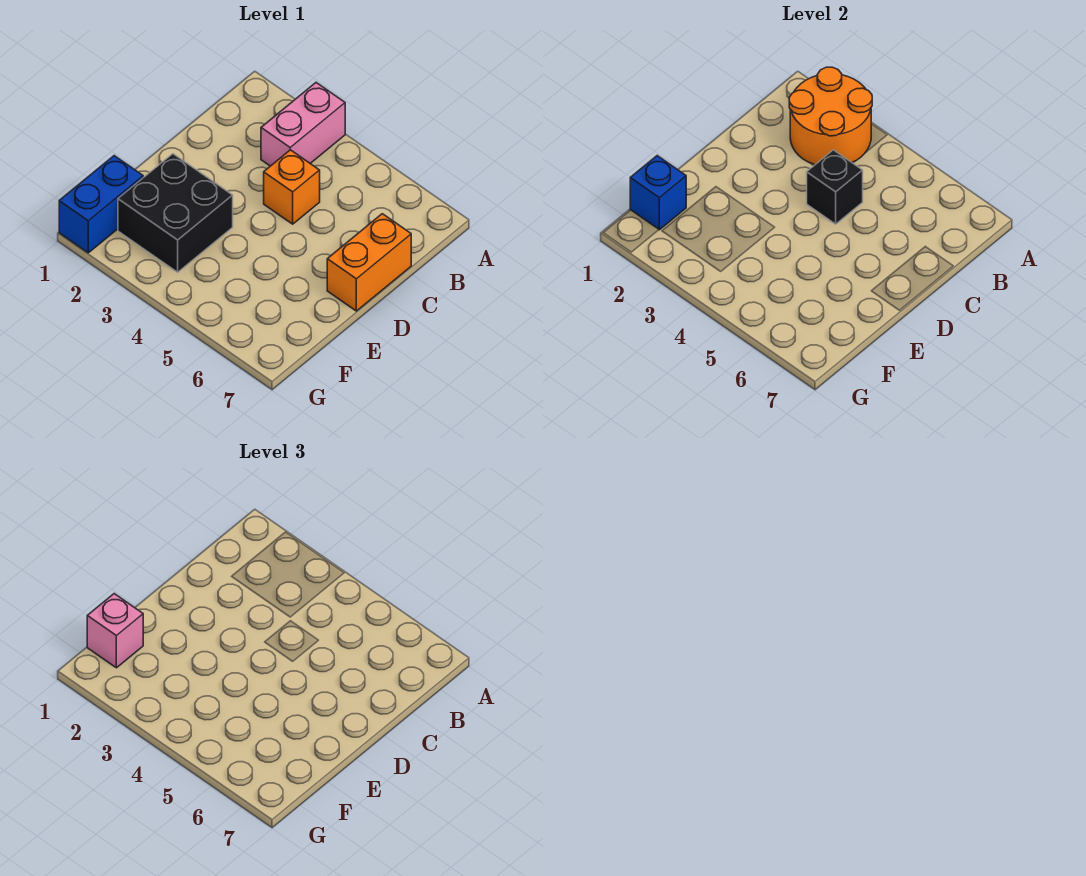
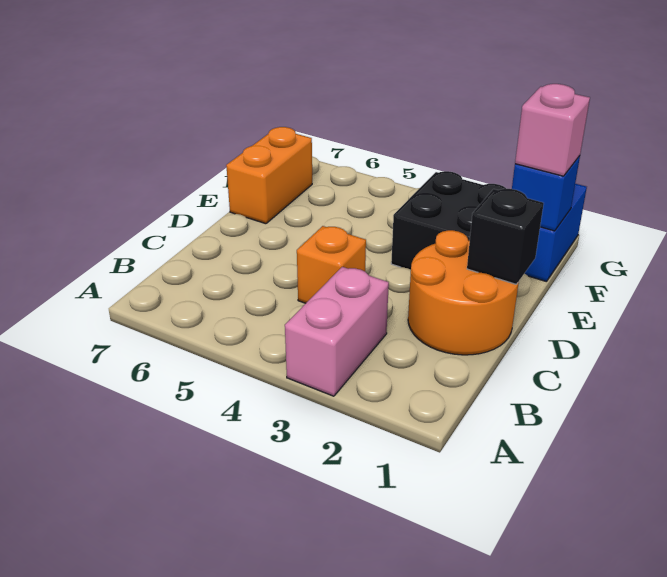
orange 2x2 round brick [789,67,872,164] -> orange 2x2 round brick moved to [408,230,519,355]
black 1x1 brick [807,150,863,224] -> black 1x1 brick moved to [467,189,544,284]
orange 1x2 brick [327,214,411,311] -> orange 1x2 brick moved to [226,127,312,224]

